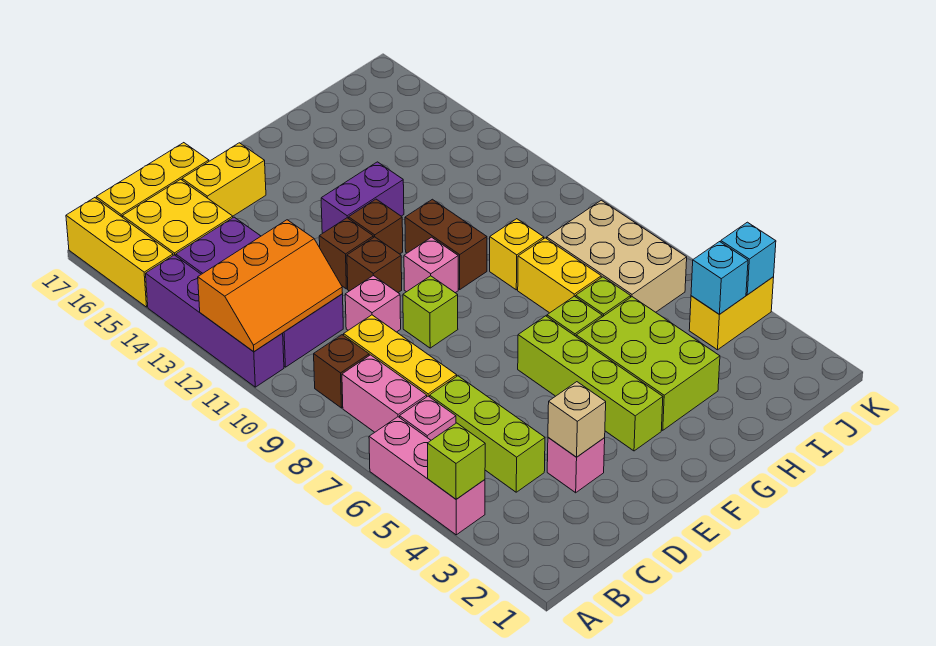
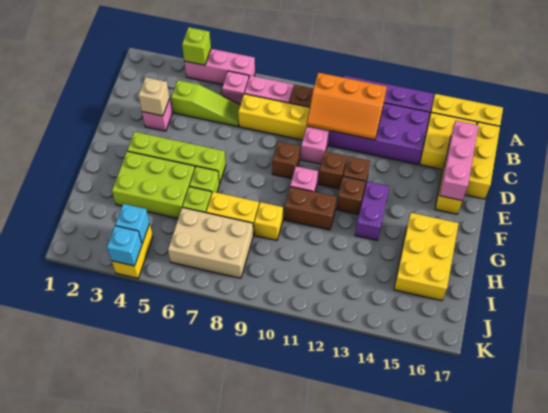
orange 2x3 slope [198,220,343,352] -> orange 2x3 slope turned to [307,73,387,140]
lime 1x3 brick [430,376,545,492] -> lime 1x3 slope [171,80,240,126]
none -> pink 1x3 brick [439,121,478,201]
lime 1x1 brick [403,276,458,348] -> brown 1x1 brick [272,141,300,179]
none -> yellow 2x3 brick [394,213,459,301]

